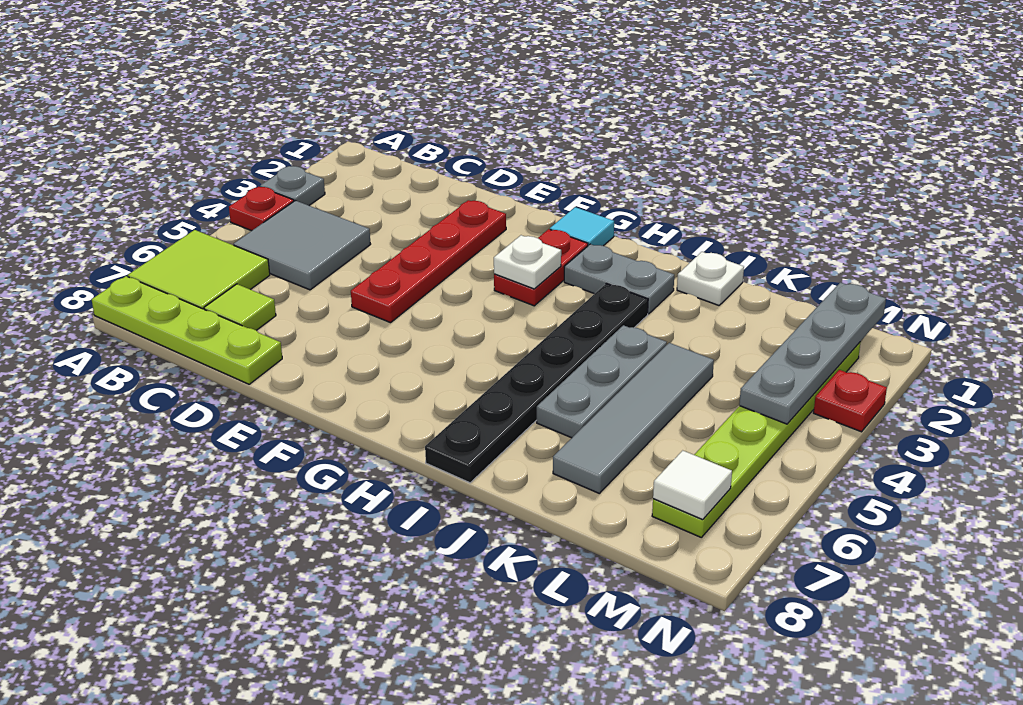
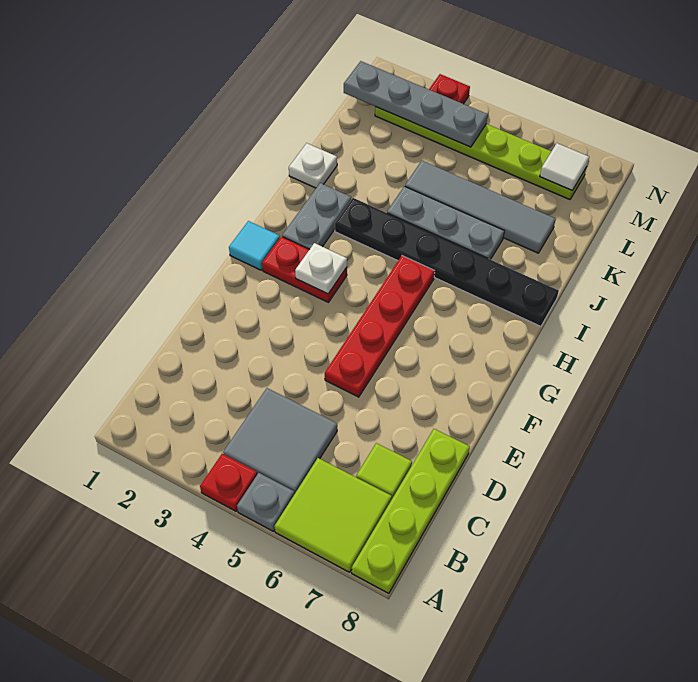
grey 1x1 plate [260,166,325,205] -> grey 1x1 plate moved to [237,473,294,531]
red 1x4 plate [351,200,506,323] -> red 1x4 plate turned to [325,256,435,397]

